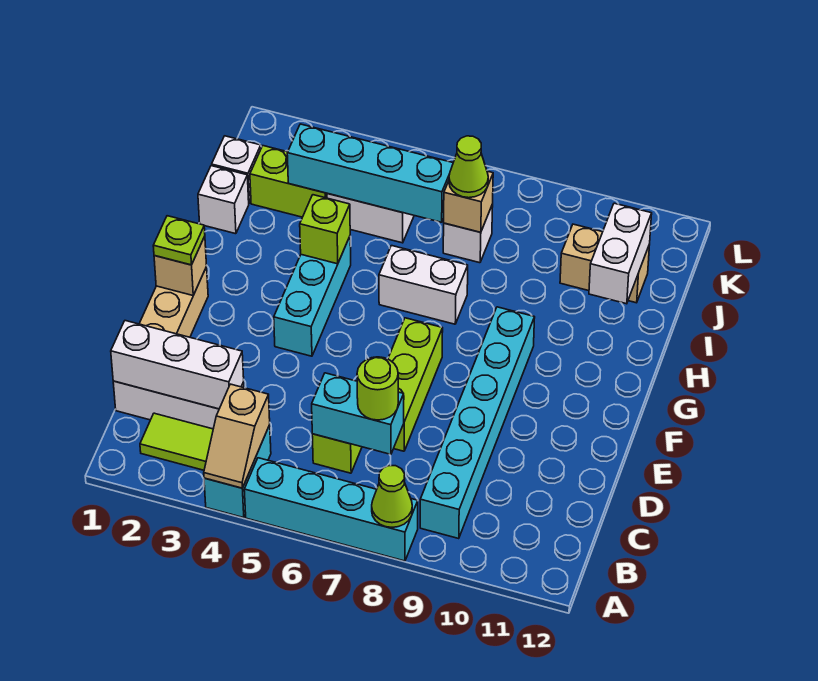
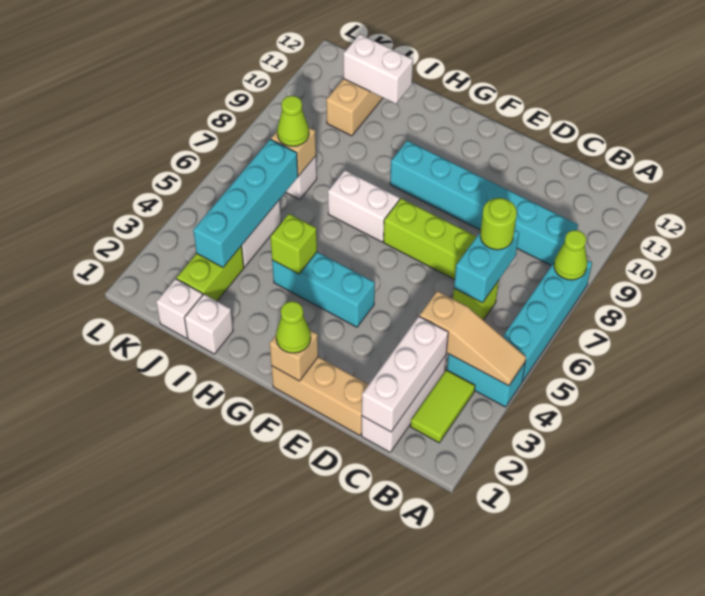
tan 1x2 slope [204,384,270,488] -> tan 1x3 slope [420,291,526,386]
lime 1x1 plate [153,216,205,265] -> lime 1x1 cone [276,301,311,353]
white 1x2 brick [379,246,468,324] -> white 1x2 brick turned to [328,170,400,242]

